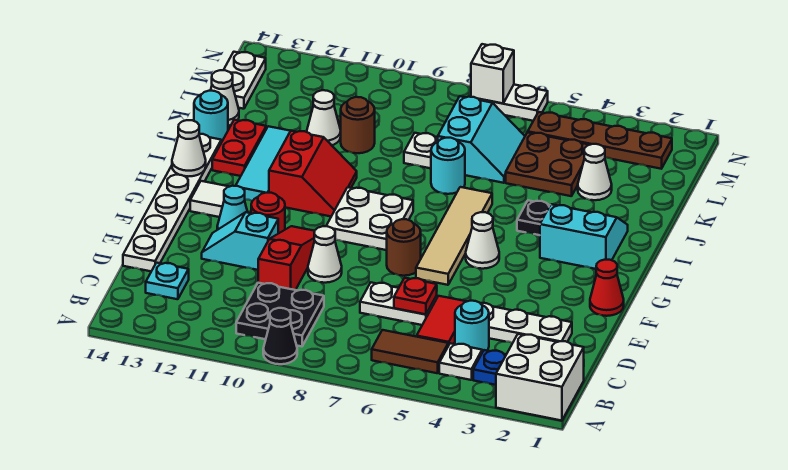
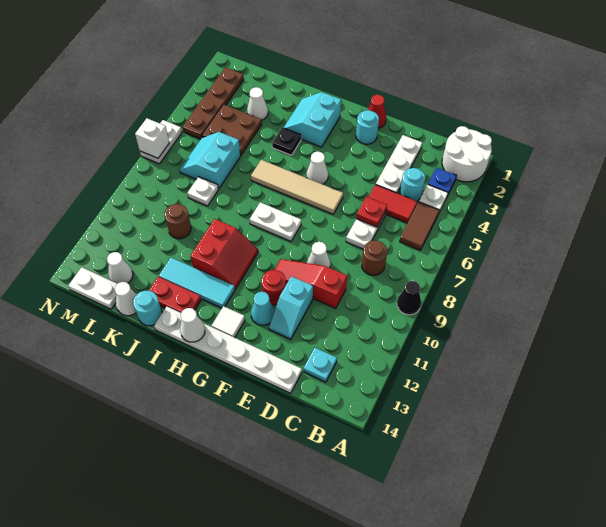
white 2x2 brick [496,334,584,421] -> white 2x2 round brick [442,126,492,182]
black 2x2 plate [236,283,324,346] -> none
brown 1x1 round brick [387,219,421,276] -> brown 1x1 round brick moved to [362,241,387,275]
white 2x2 plate [326,187,413,250] -> white 1x2 plate [249,202,301,241]
red 2x2 slope [269,131,357,216] -> red 2x2 slope turned to [191,219,258,289]
cyan 1x1 round brick [431,138,465,194] -> cyan 1x1 round brick moved to [356,110,379,144]
cyan 2x2 slope [438,96,525,183] -> cyan 2x2 slope turned to [180,132,241,189]
white 1x1 cone [307,90,341,145] -> white 1x1 cone moved to [107,252,133,284]

